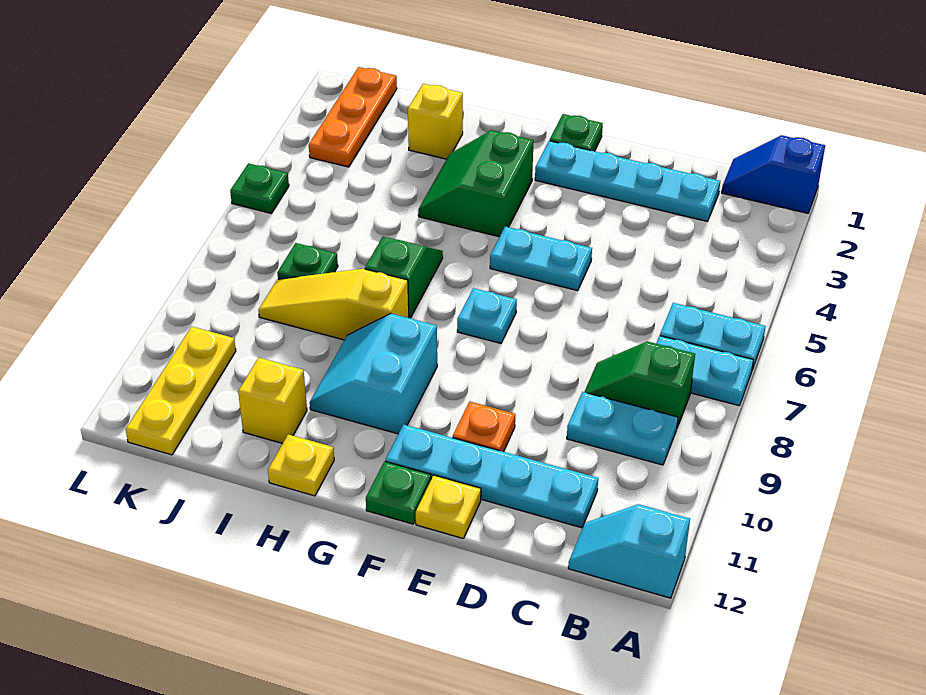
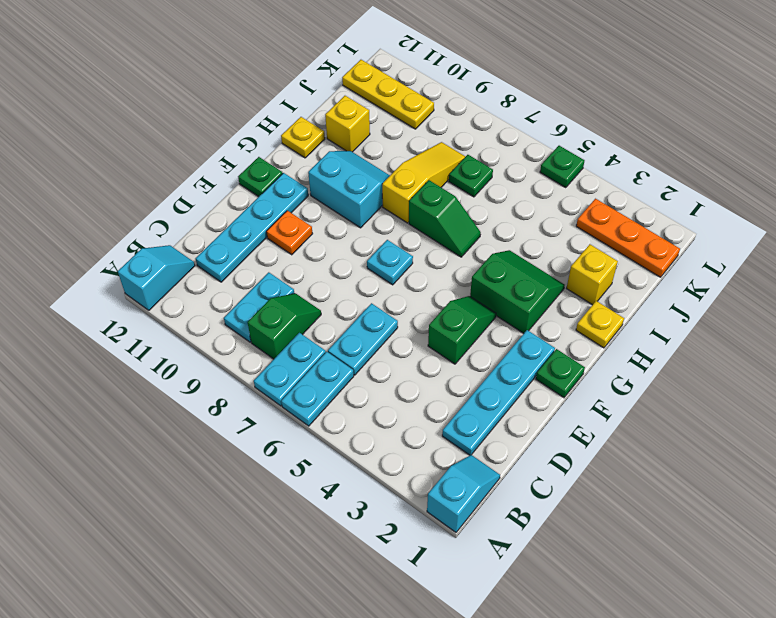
blue 1x2 slope [722,135,825,213] -> cyan 1x2 slope [427,455,500,532]
none -> green 1x2 slope [428,296,496,364]
cyan 1x2 plate [490,227,592,291] -> cyan 1x2 plate moved to [328,303,398,375]
yellow 1x1 plate [416,475,481,539] -> yellow 1x1 plate moved to [576,301,624,348]

